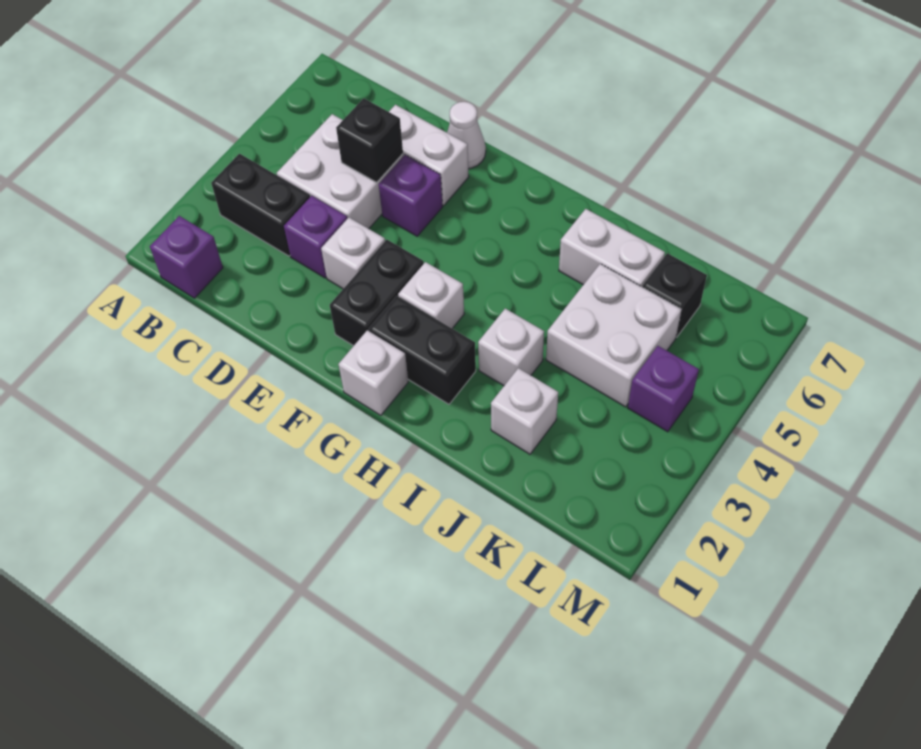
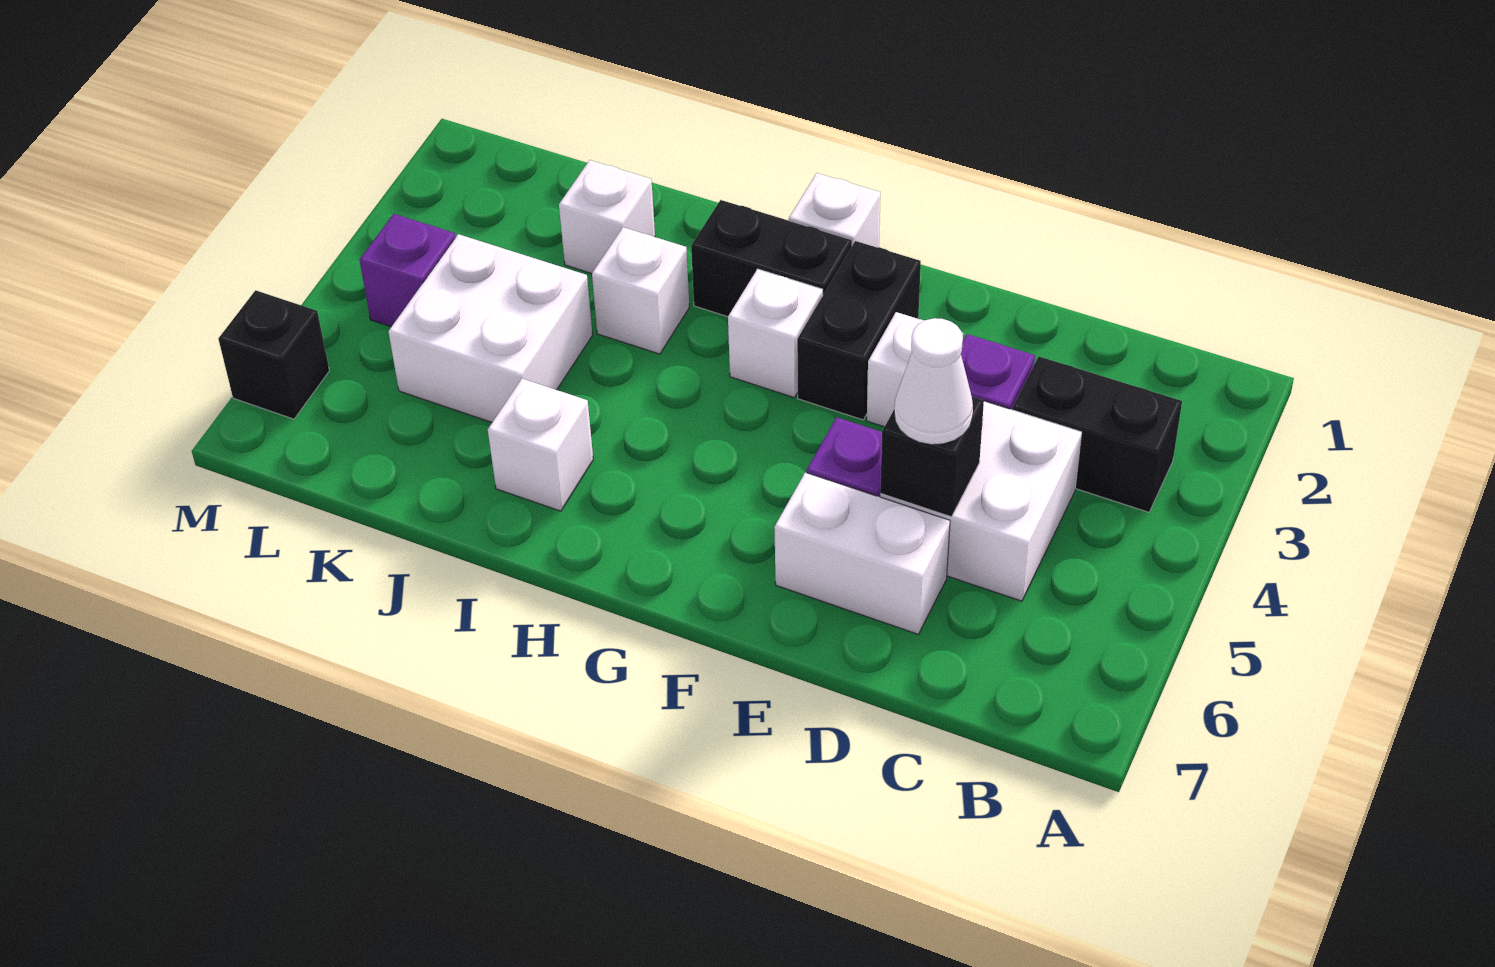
purple 1x1 brick [150,216,223,298] -> none
white 1x1 cone [447,102,486,169] -> white 1x1 cone moved to [894,318,973,445]
white 1x2 brick [559,209,665,287] -> white 1x1 brick [488,379,593,511]
black 1x1 brick [643,253,707,337] -> black 1x1 brick moved to [218,290,329,419]

